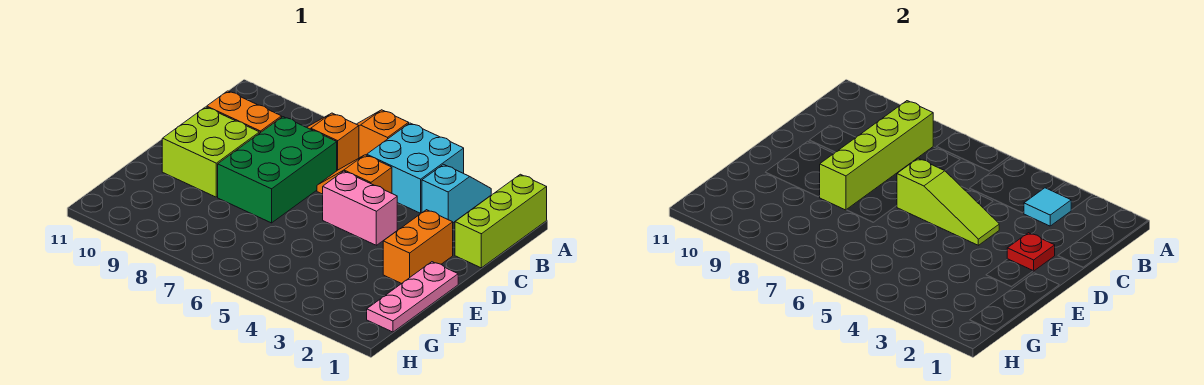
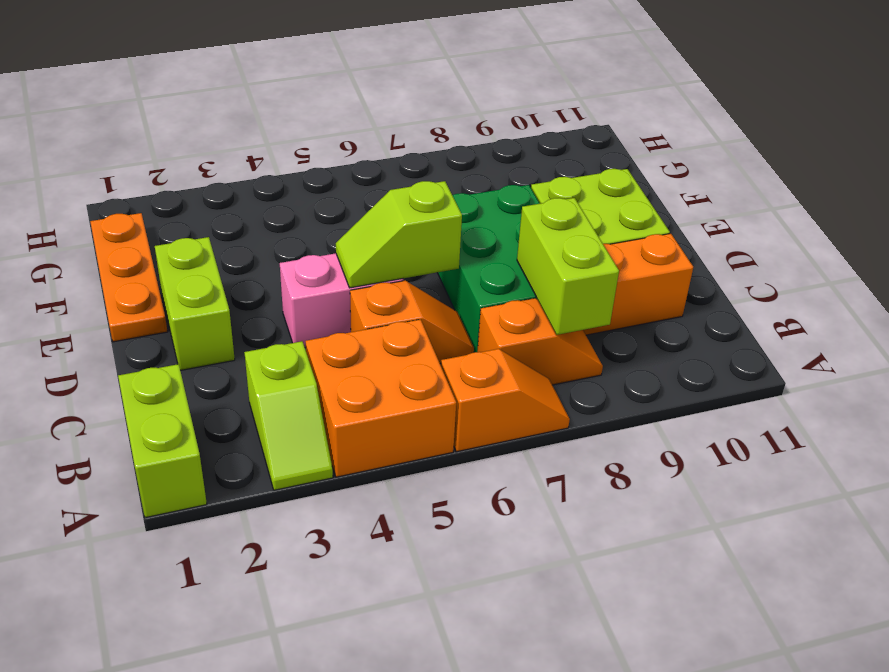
lime 1x3 brick [455,174,547,268] -> lime 1x2 brick [118,364,207,518]
cyan 1x2 slope [422,164,491,223] -> lime 1x2 slope [244,341,333,490]
cyan 2x2 brick [367,123,464,213] -> orange 2x2 brick [306,319,456,477]
cyan 1x1 tile [1024,188,1071,226] -> none
lime 1x4 brick [820,101,933,210] -> lime 1x2 brick [517,198,619,335]
orange 1x2 brick [383,210,453,284] -> lime 1x2 brick [155,237,235,371]
red 1x1 plate [1007,233,1055,271] -> none
lime 1x3 slope [897,158,999,245] -> lime 1x2 slope [336,181,462,288]
pink 1x3 plate [367,262,458,332] -> orange 1x3 plate [90,213,168,342]

